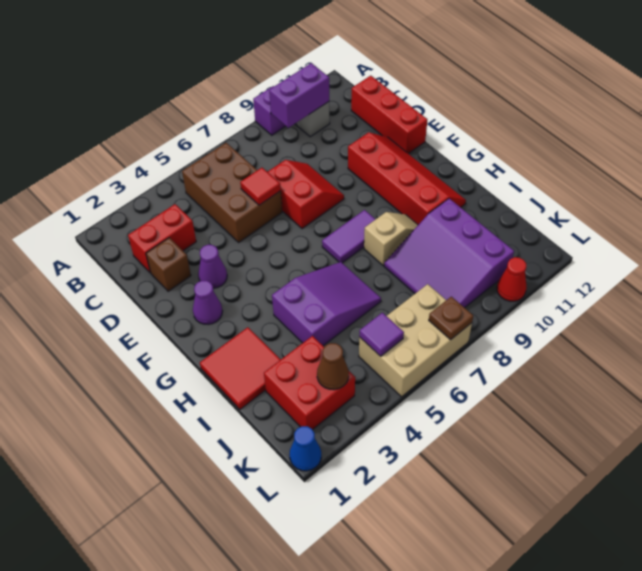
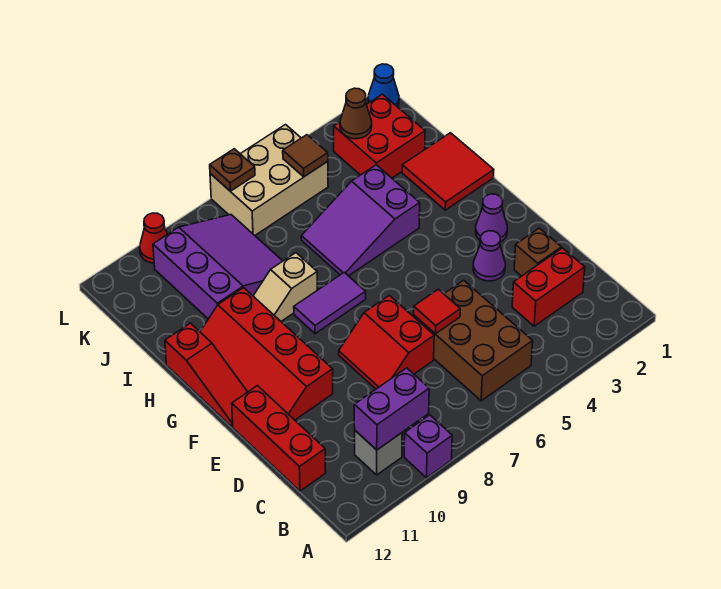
none -> red 1x3 slope [165,323,247,427]
purple 1x1 tile [359,313,404,356] -> brown 1x1 tile [283,135,328,177]

